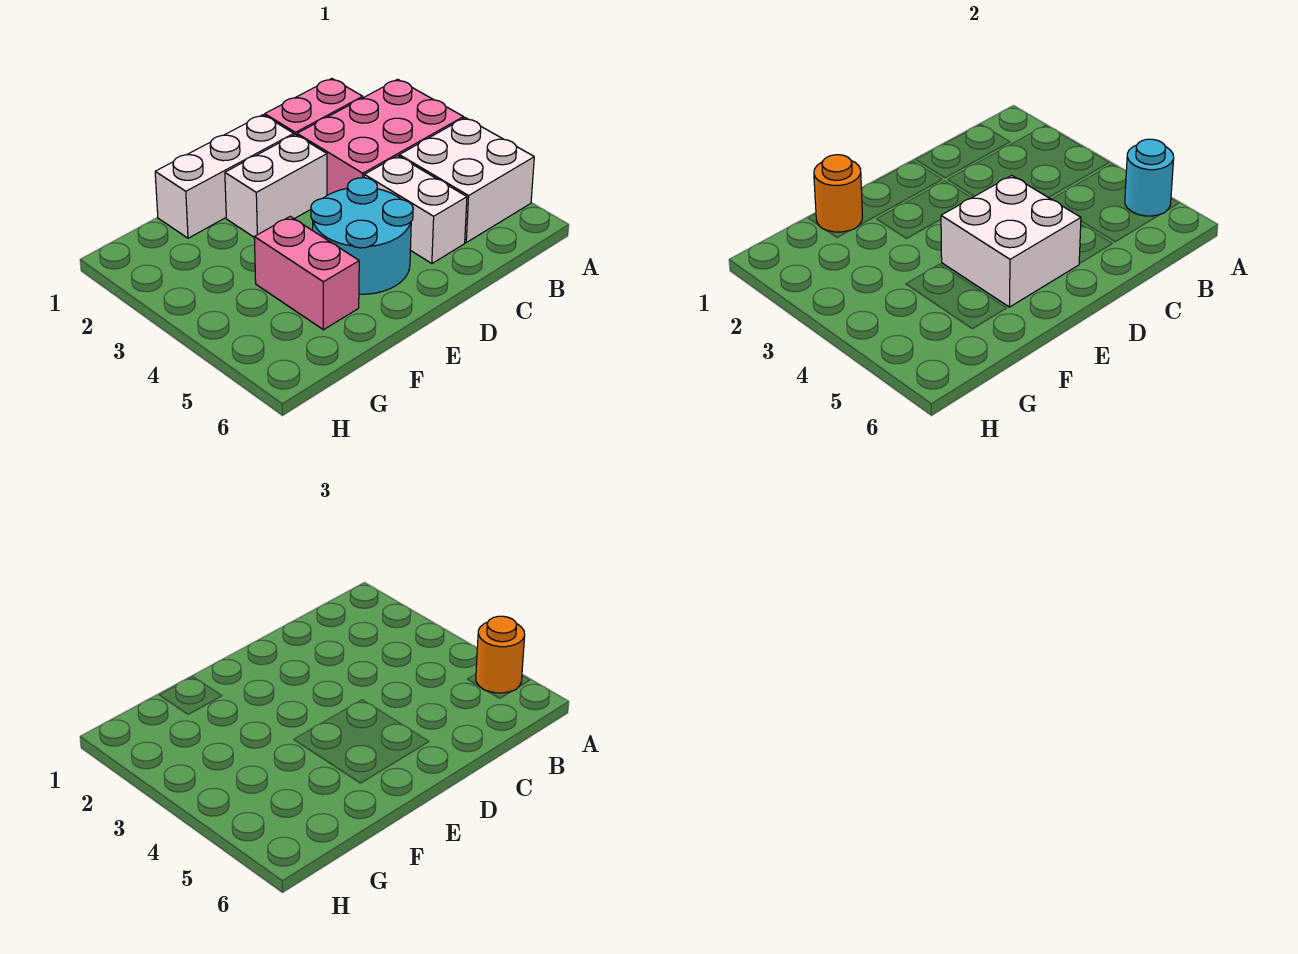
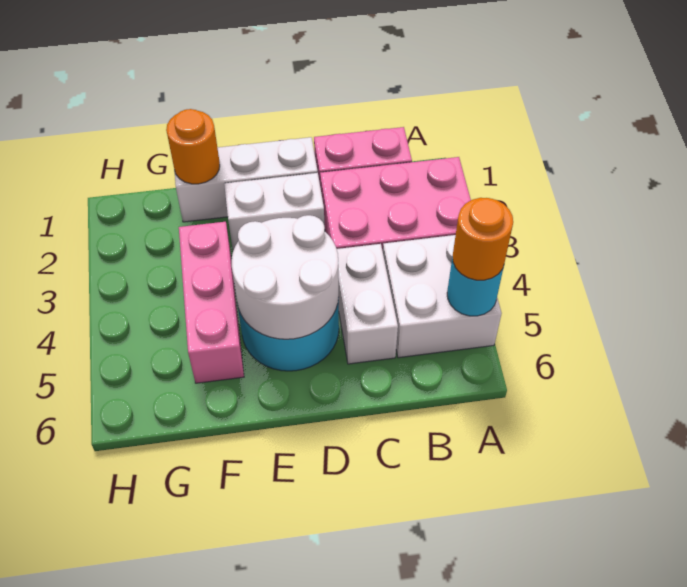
white 2x2 brick [941,175,1081,307] -> white 2x2 round brick [232,215,339,339]
pink 1x2 brick [254,216,359,330] -> pink 1x3 brick [179,222,244,383]

